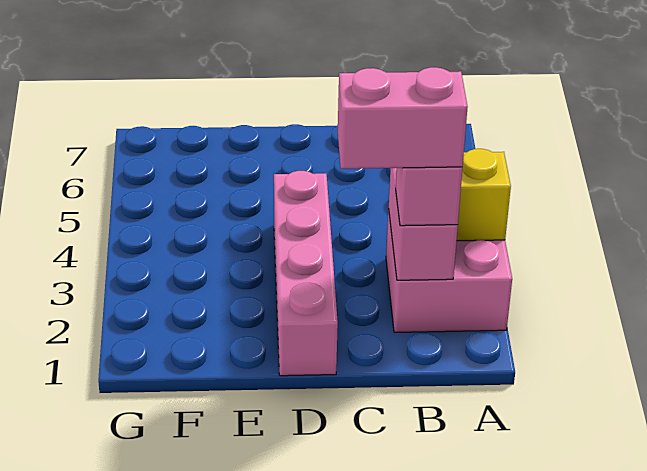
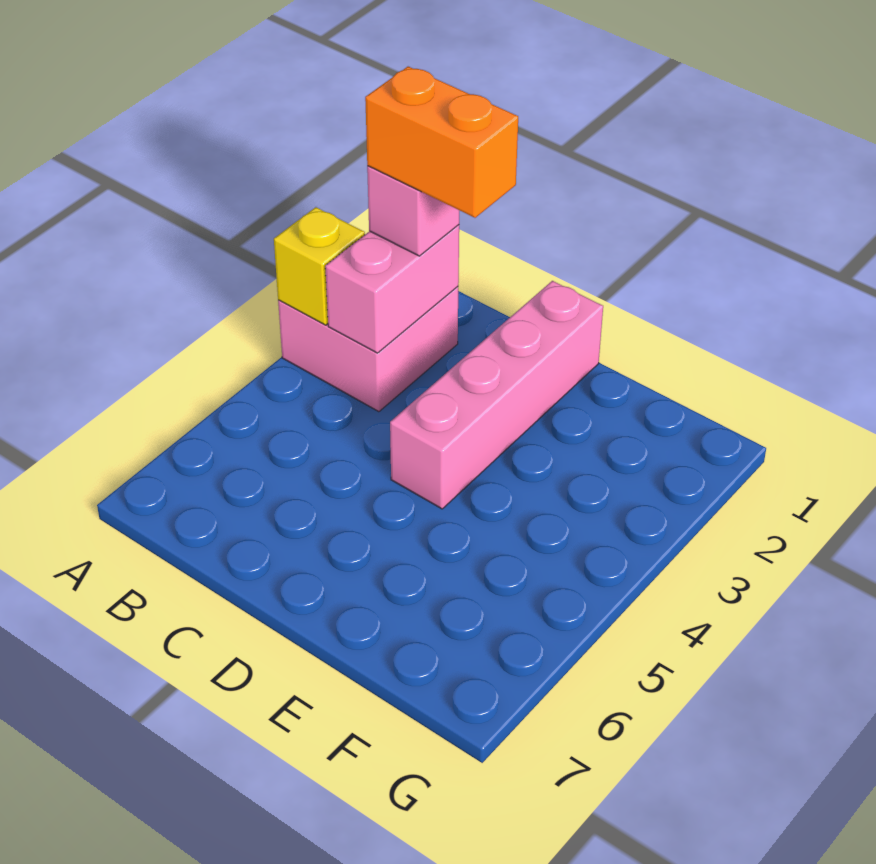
pink 1x2 brick [338,67,468,169] -> orange 1x2 brick [365,67,518,218]

